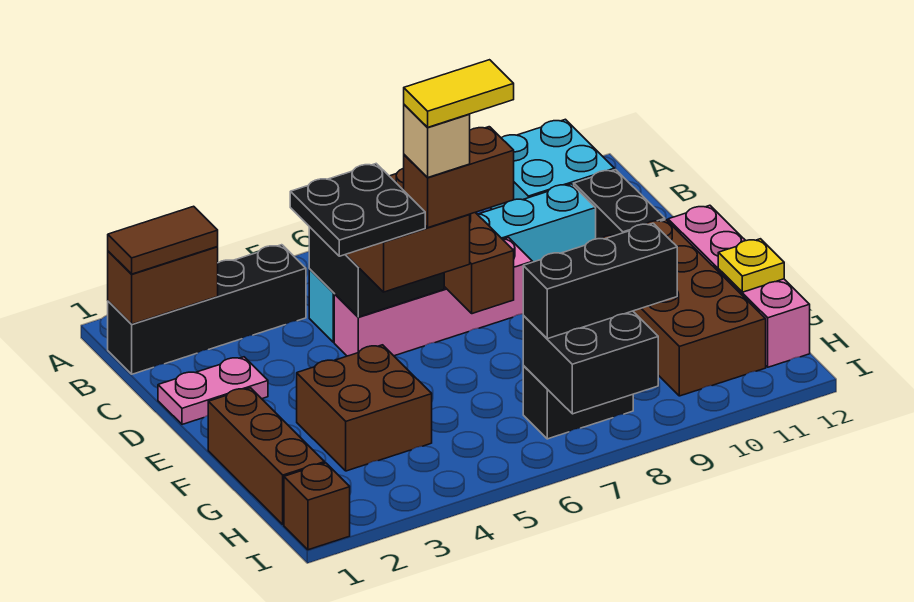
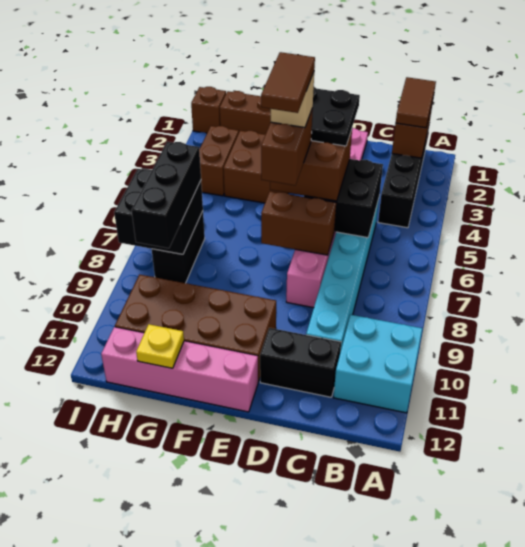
yellow 1x2 tile [404,60,514,127] -> brown 1x2 tile [261,52,315,113]
none -> brown 1x2 brick [199,126,239,196]

